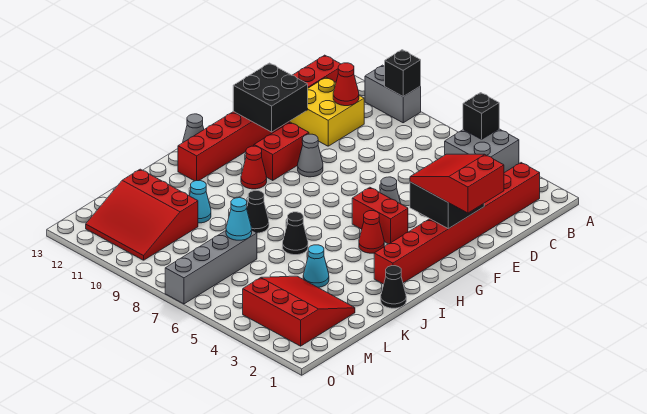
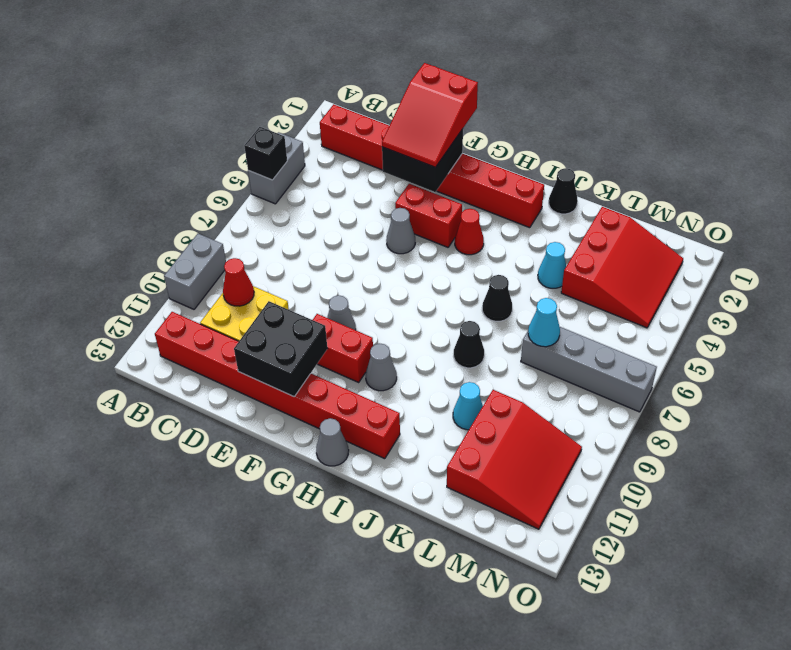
grey 2x2 brick [445,129,519,173] -> grey 1x2 brick [248,132,305,204]
black 1x1 brick [385,50,421,97] -> none
red 1x2 brick [352,187,408,244] -> red 1x2 brick turned to [395,184,462,247]
red 1x1 cone [241,146,267,189] -> grey 1x1 cone [366,344,397,391]
red 3x3 slope [243,276,355,346] -> red 3x3 slope turned to [561,207,683,328]

